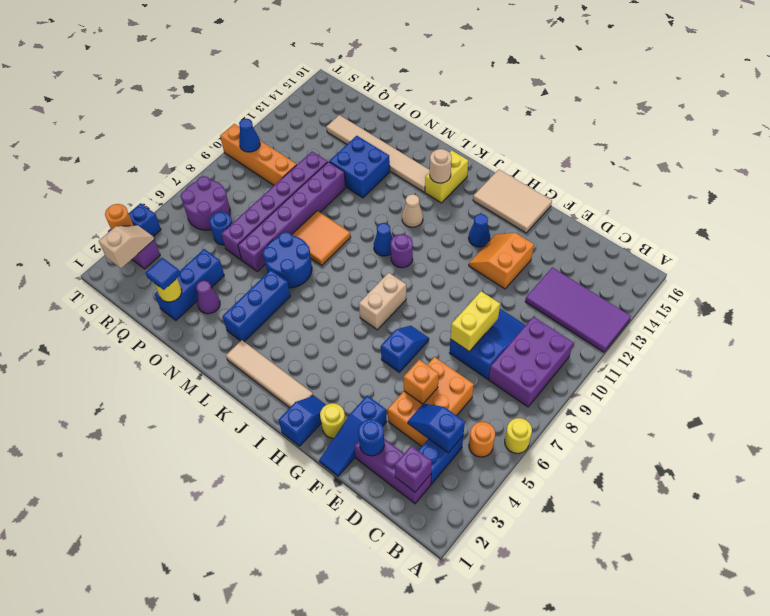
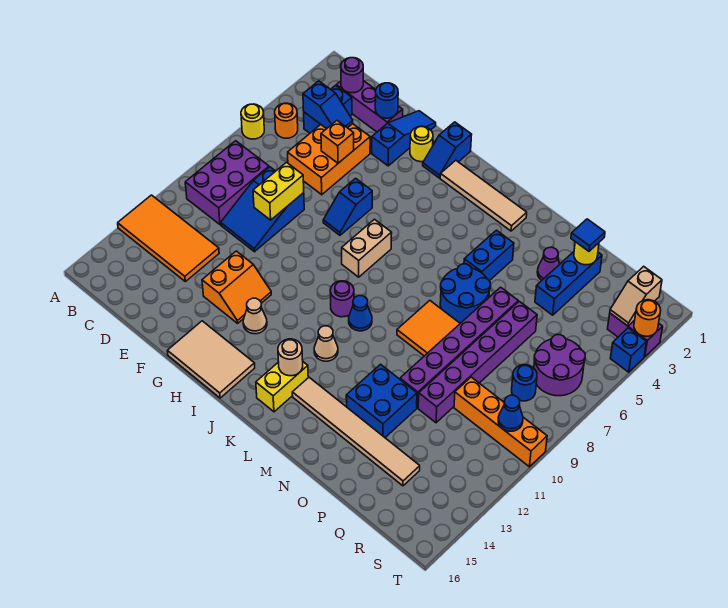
purple 2x4 tile [525,267,631,352] -> orange 2x4 tile [118,195,219,282]
purple 1x1 brick [395,446,432,492] -> purple 1x1 round brick [341,58,363,93]
blue 1x1 cone [468,214,490,247] -> tan 1x1 cone [243,298,267,334]
blue 1x3 brick [222,270,290,342] -> blue 1x2 brick [464,230,514,281]
blue 1x1 round brick [210,212,232,245] -> blue 1x1 round brick moved to [512,365,537,401]

